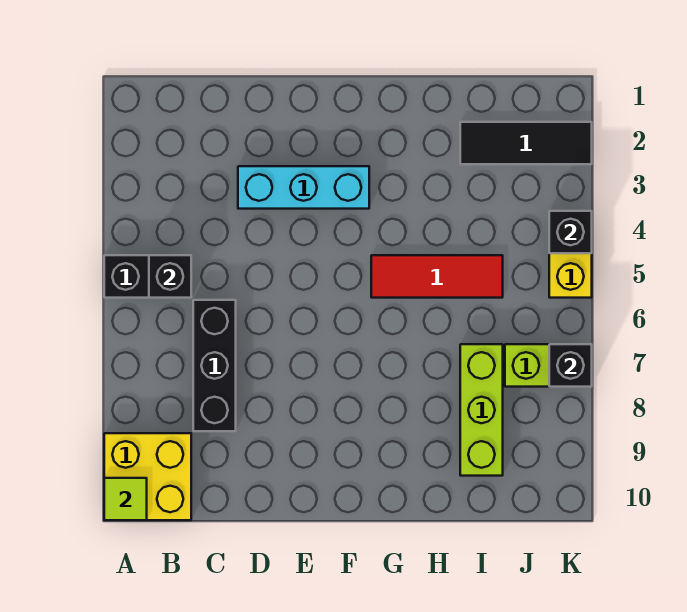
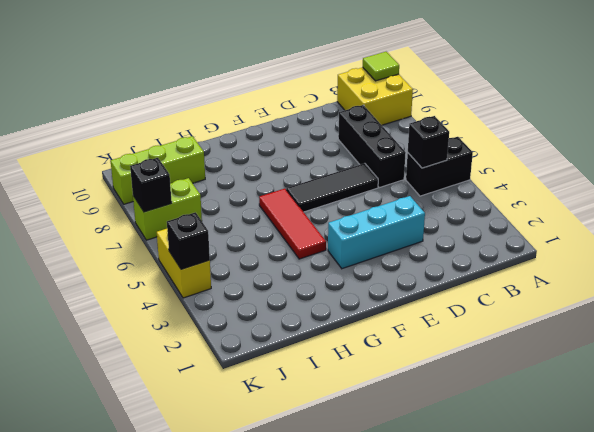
red 1x3 tile [371,255,503,298] -> red 1x3 tile turned to [259,189,326,259]
black 1x3 tile [460,122,592,164] -> black 1x3 tile moved to [286,163,378,212]
lime 1x3 brick [460,344,503,476] -> lime 1x3 brick turned to [111,136,205,204]

